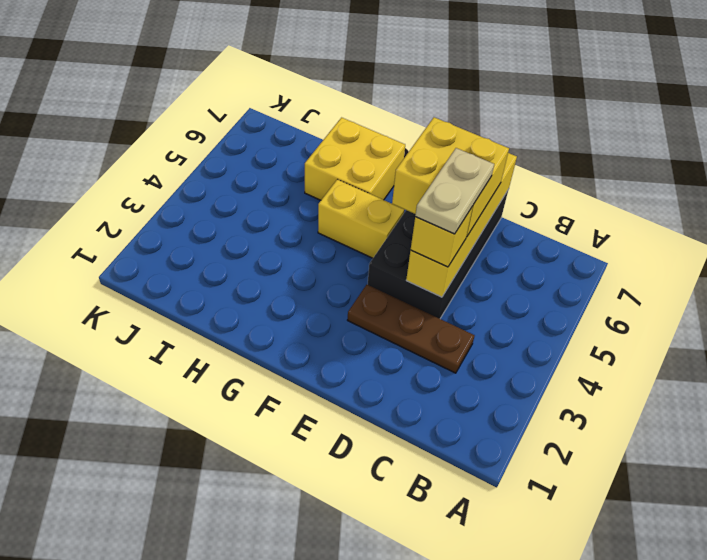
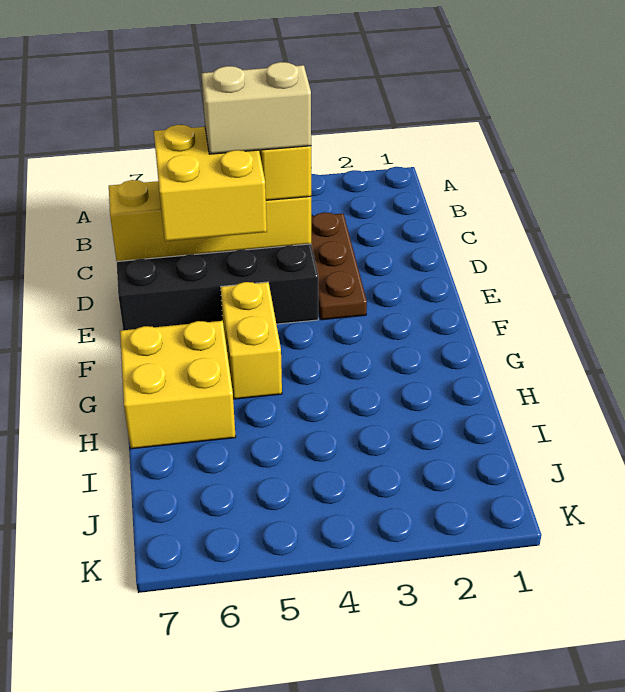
tan 1x2 plate [415,148,494,234] -> tan 1x2 brick [201,62,311,154]

